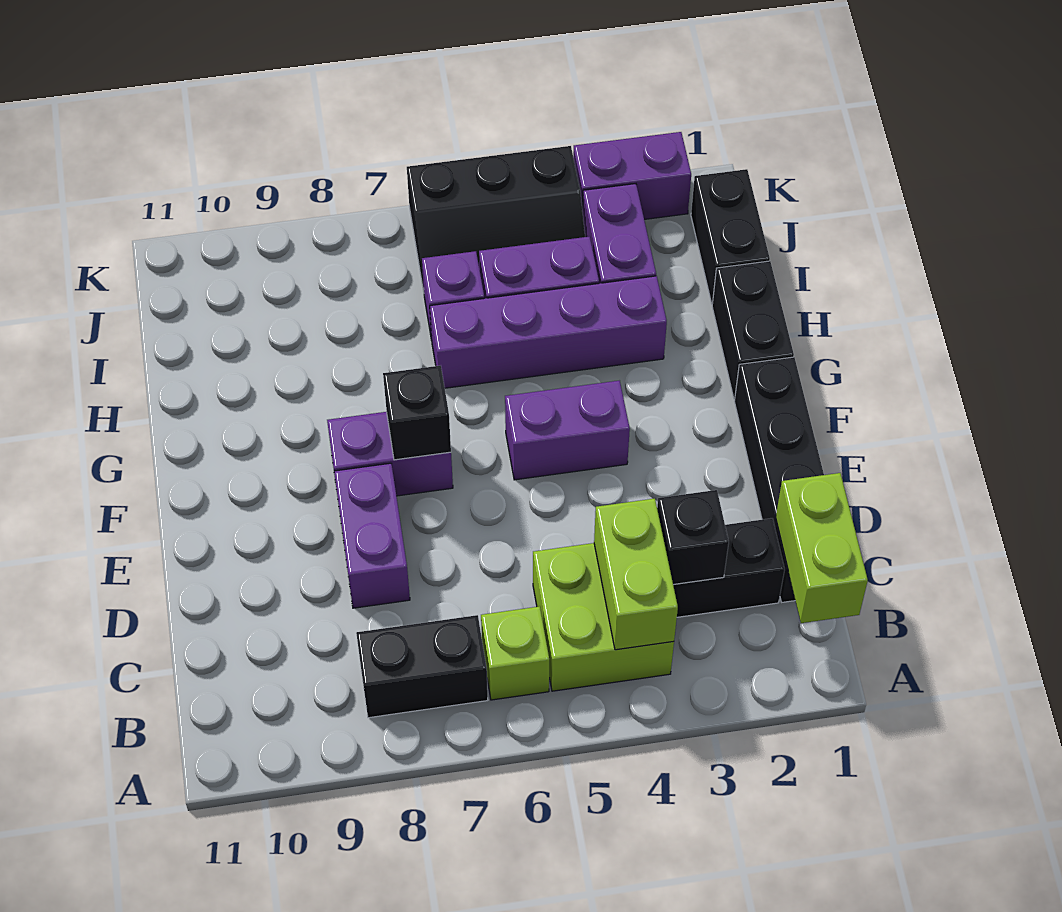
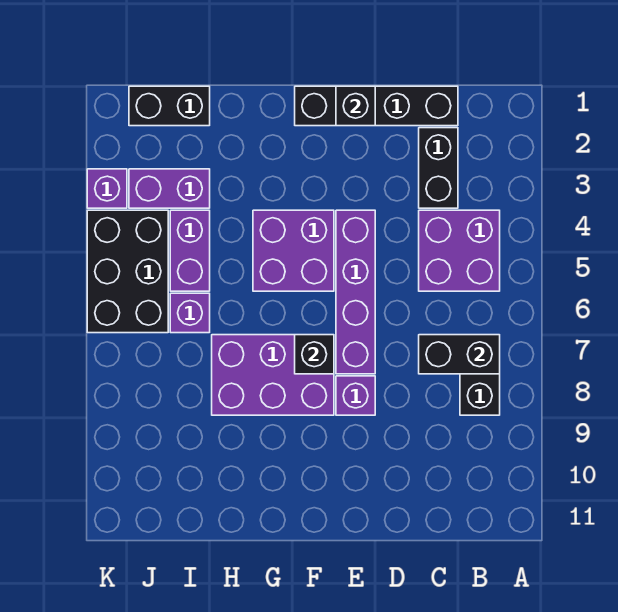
lime 1x2 brick [776,473,868,623] -> none
lime 2x2 brick [533,543,674,691] -> purple 2x2 brick [419,210,500,291]
lime 1x2 brick [594,499,678,650] -> none
lime 1x1 brick [481,606,549,700] -> none
black 1x1 brick [657,490,729,585] -> black 1x1 brick moved to [336,86,375,126]
purple 1x2 brick [334,463,410,608] -> purple 1x1 brick [336,376,375,415]
purple 1x2 brick [505,381,630,480] -> purple 2x2 brick [253,210,334,291]
purple 1x2 brick [327,412,453,496] -> purple 2x3 brick [212,335,334,415]
black 1x2 brick [712,261,794,399] -> black 1x2 brick moved to [419,335,500,374]
purple 1x4 brick [430,276,667,388] -> purple 1x4 brick moved to [336,210,375,374]
black 2x3 slope [407,146,585,292] -> black 2x3 brick [87,210,168,333]
purple 1x2 brick [573,132,691,219] -> purple 1x1 brick [87,169,127,208]

